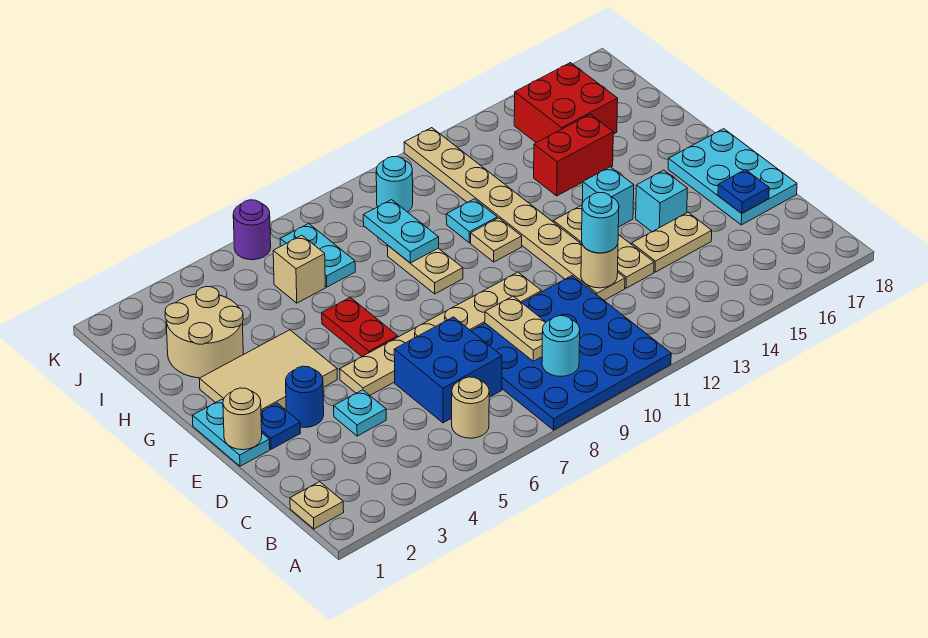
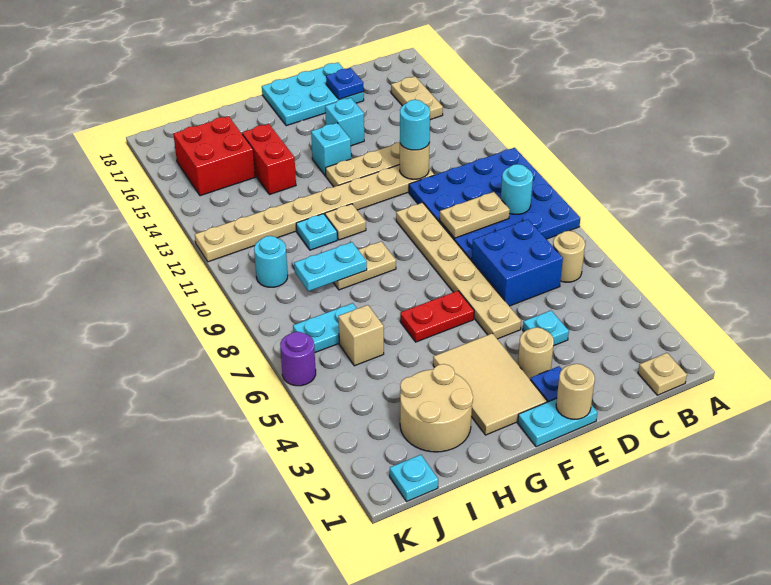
tan 1x2 plate [632,212,712,272] -> tan 1x2 plate moved to [391,76,443,120]
blue 1x1 round brick [286,366,324,427] -> tan 1x1 round brick [518,327,554,379]
none -> cyan 1x1 plate [390,455,438,502]

